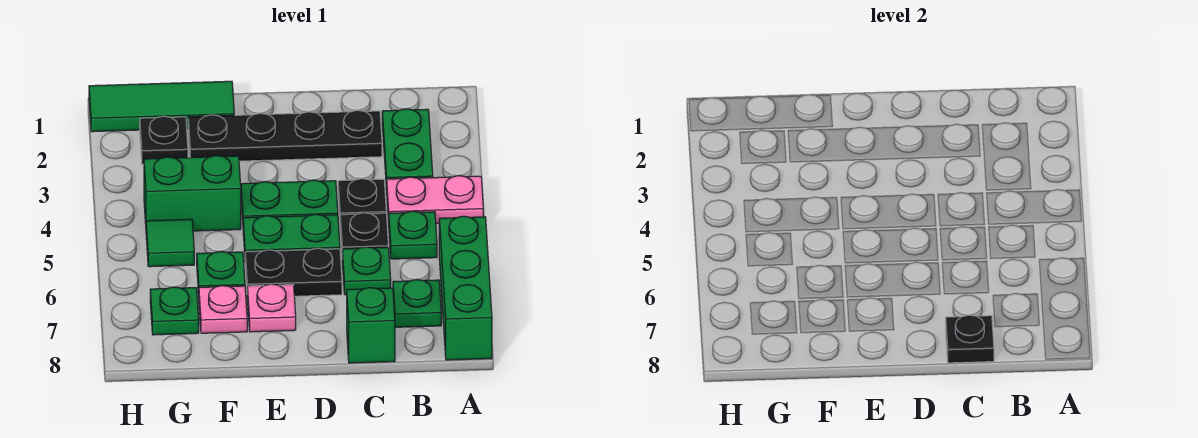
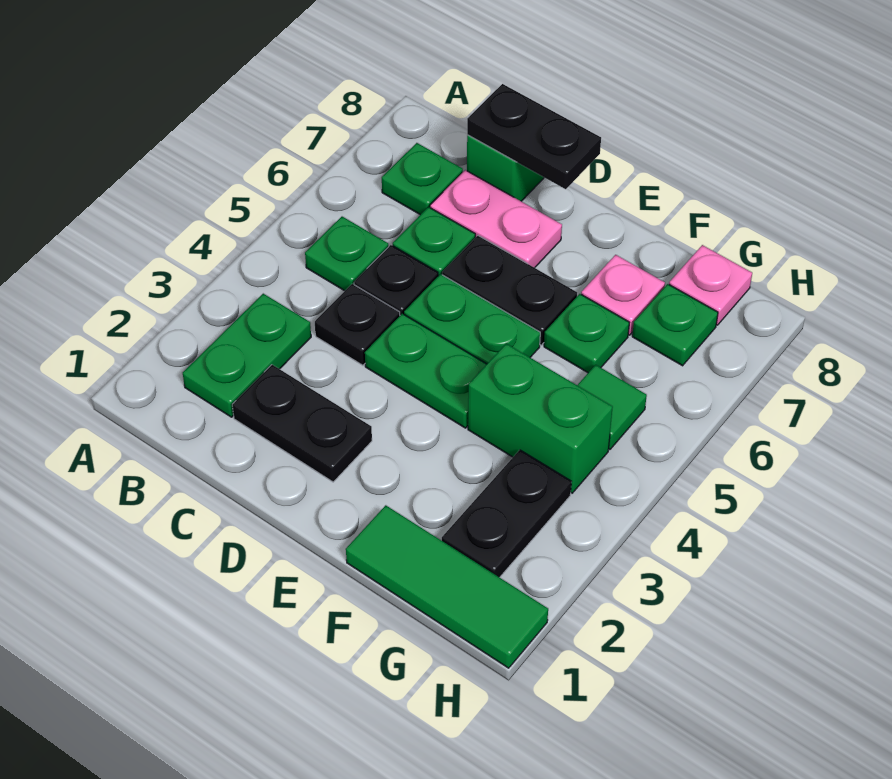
pink 1x2 plate [387,176,483,224] -> pink 1x2 plate moved to [430,170,562,268]
green 1x3 brick [439,216,492,360] -> none
black 1x4 plate [188,110,382,161] -> black 1x2 plate [232,365,372,482]
black 1x1 plate [946,315,994,363] -> black 1x2 plate [467,84,601,189]
pink 1x1 plate [247,284,296,332] -> pink 1x1 plate moved to [669,245,752,325]
black 1x1 plate [140,116,188,164] -> black 1x2 plate [442,450,571,577]

